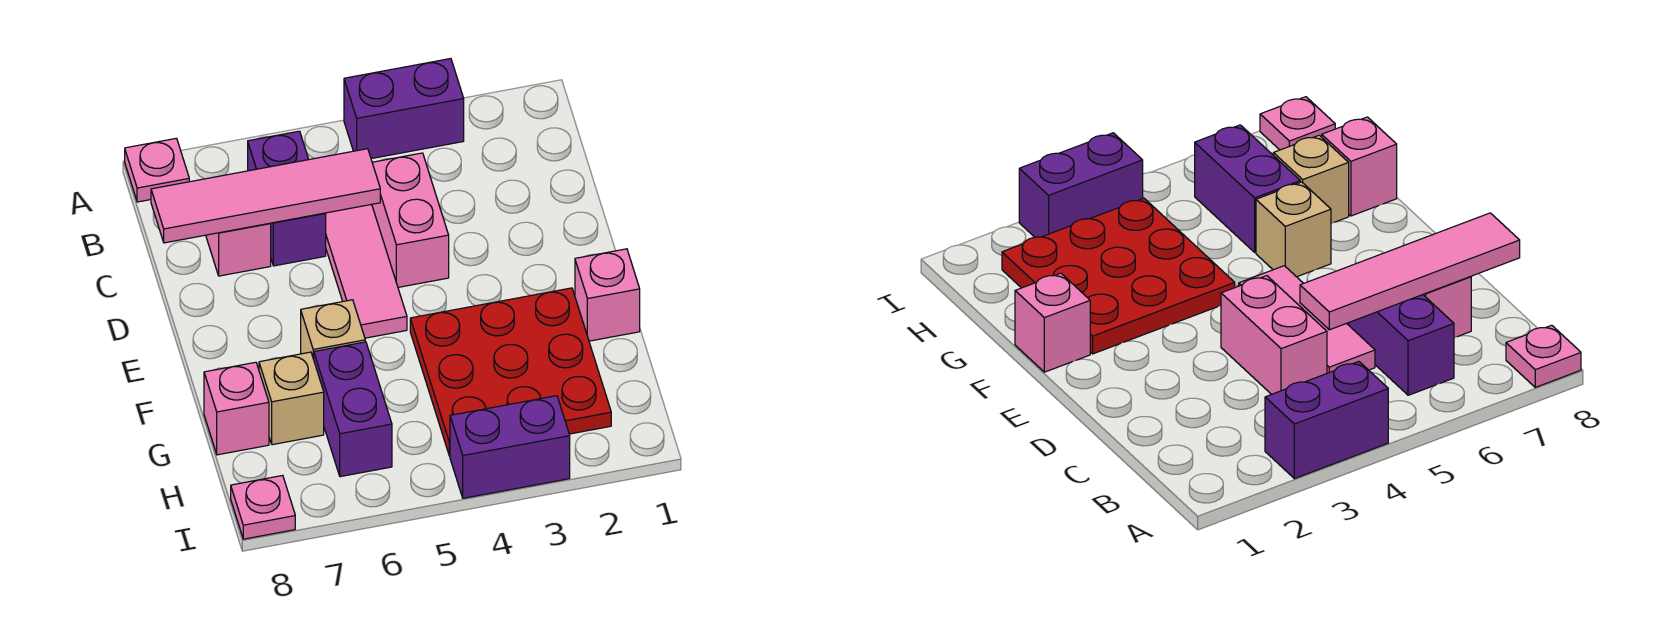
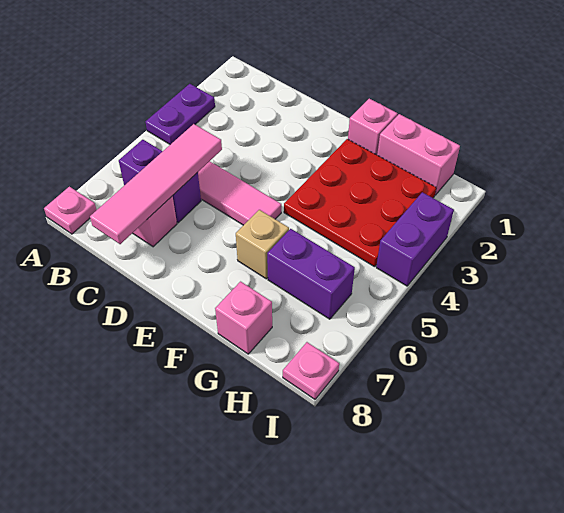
purple 1x2 brick [344,59,464,159] -> purple 1x2 plate [146,84,215,145]
pink 1x2 brick [372,153,449,287] -> pink 1x2 brick moved to [377,114,460,195]
tan 1x1 brick [259,352,324,445] -> none

